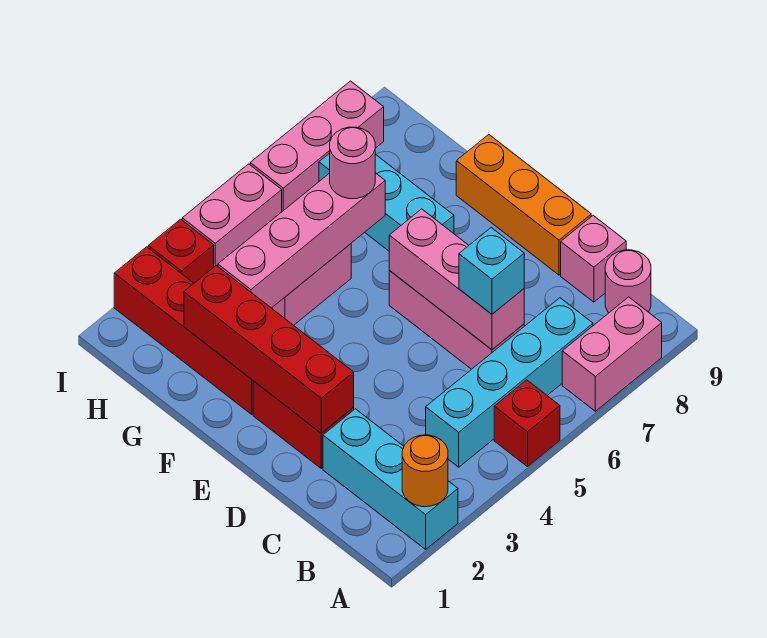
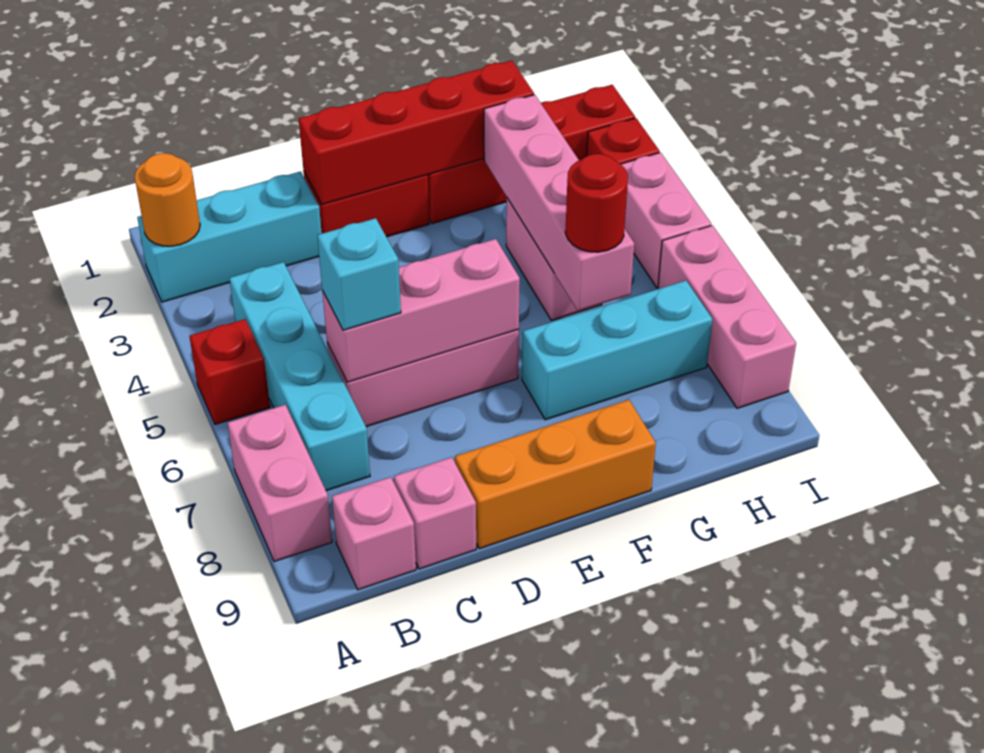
pink 1x1 round brick [605,250,651,313] -> pink 1x1 brick [332,477,416,590]
pink 1x1 round brick [330,127,375,199] -> red 1x1 round brick [565,154,628,252]

